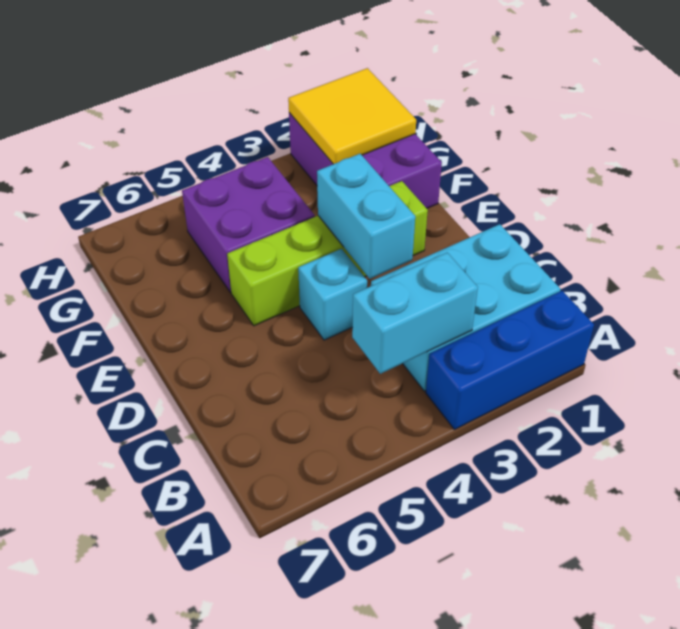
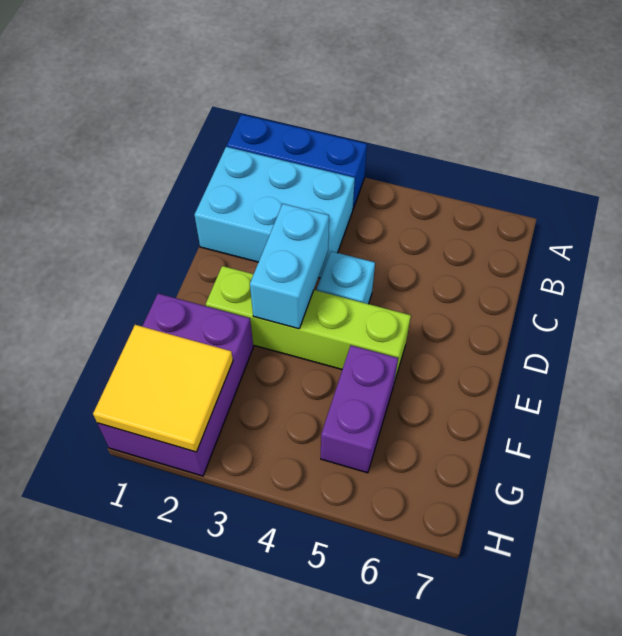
cyan 1x2 brick [352,253,478,374] -> none
purple 2x2 brick [182,157,315,292] -> purple 1x2 brick [321,345,398,473]

